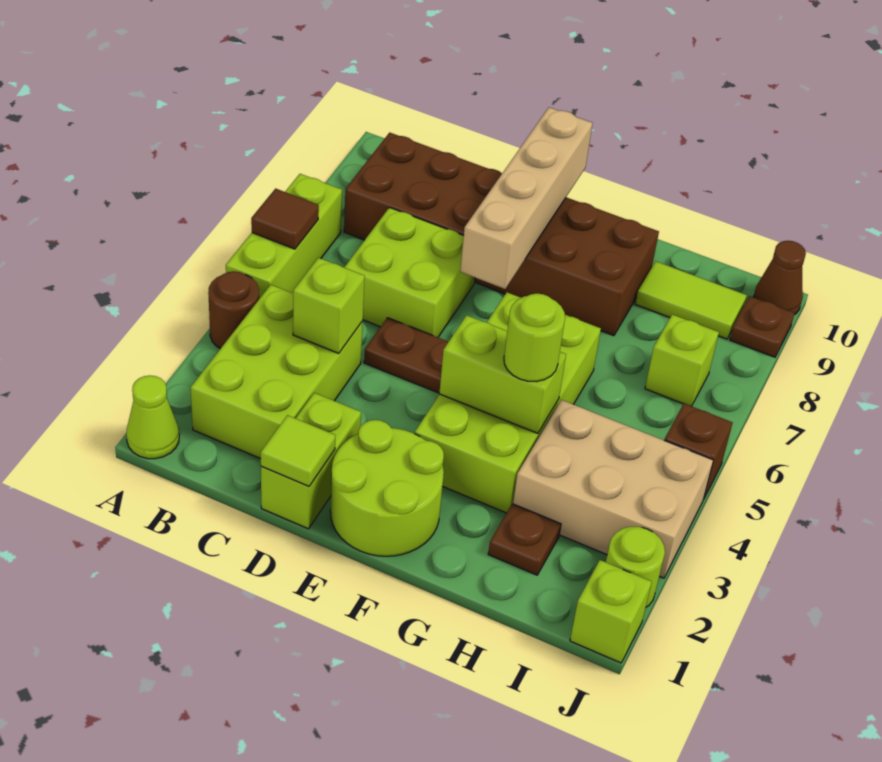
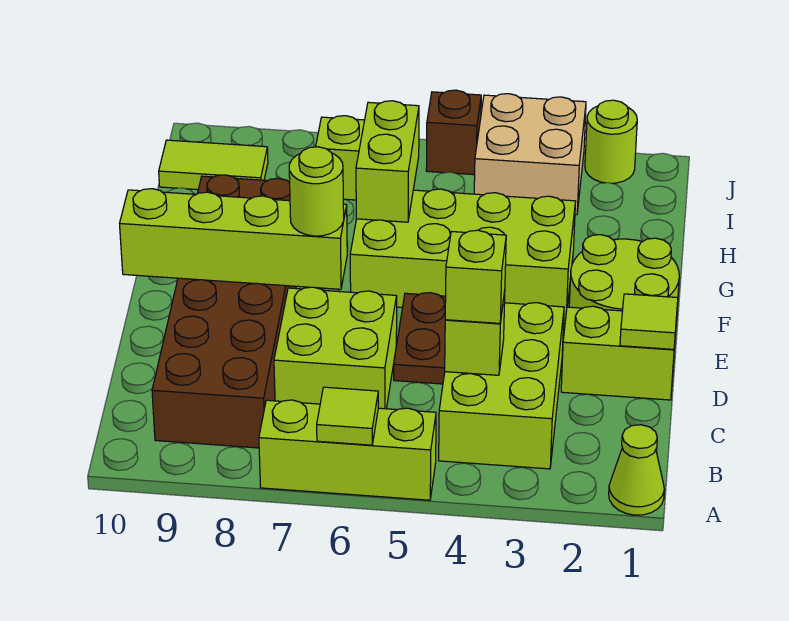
brown 1x1 round brick [208,271,259,349] -> none
brown 1x1 tile [251,189,319,249] -> lime 1x1 tile [317,387,378,445]
lime 2x3 brick [190,285,363,459] -> lime 2x3 brick turned to [439,303,564,469]
tan 1x4 brick [460,107,592,289] -> lime 1x4 brick [120,189,347,289]
lime 1x2 brick [439,315,566,433] -> lime 1x2 brick moved to [356,101,419,222]
lime 1x1 round brick [504,294,565,381] -> lime 1x1 round brick moved to [289,147,344,236]
brown 1x1 plate [488,504,561,575] -> none
tan 2x3 brick [513,400,713,578] -> tan 2x2 brick [474,94,586,215]
lime 1x2 tile [635,261,747,339] -> lime 1x2 tile turned to [159,140,268,190]
lime 1x1 brick [570,560,652,663] -> lime 1x1 brick moved to [445,230,506,323]
brown 1x1 plate [730,296,795,357] -> none
brown 1x1 cone [753,241,806,315] -> none

